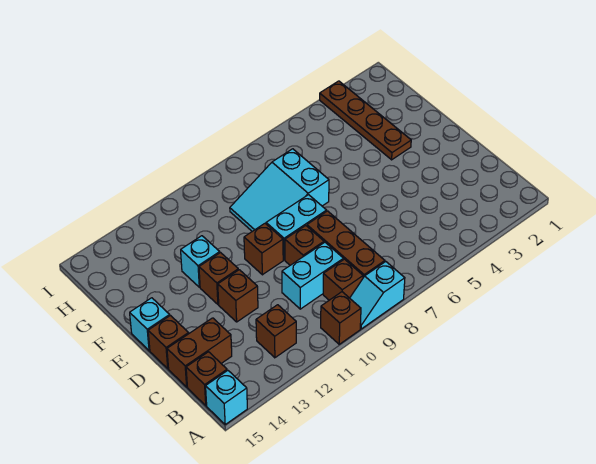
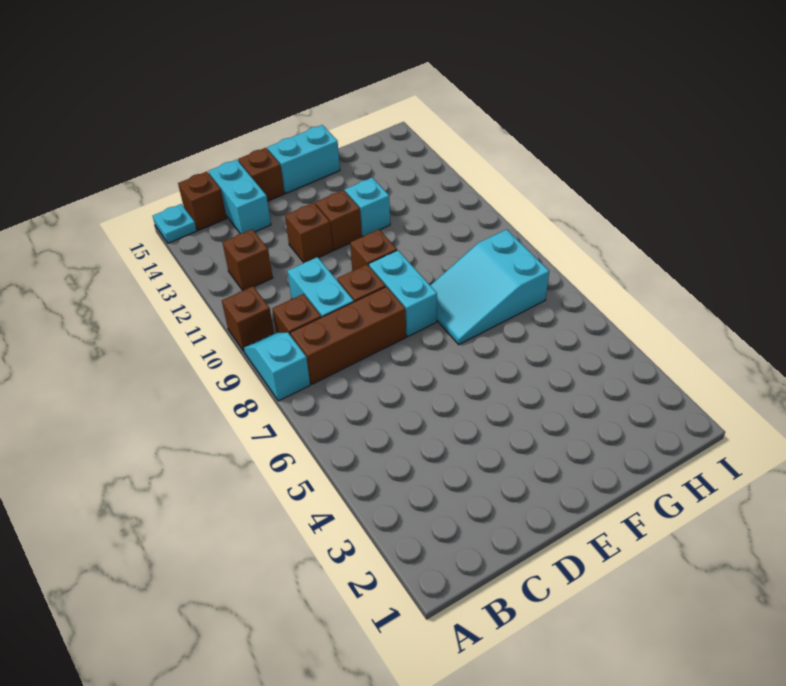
cyan 1x1 brick [206,371,247,424] -> cyan 1x1 plate [153,204,197,243]
brown 1x2 brick [167,318,232,387] -> cyan 1x2 brick [208,160,271,233]
cyan 1x1 brick [130,298,170,351] -> cyan 1x2 brick [267,125,340,193]
brown 1x4 plate [320,81,411,160] -> none
cyan 2x3 slope [230,149,329,231] -> cyan 2x3 slope turned to [430,230,549,344]

